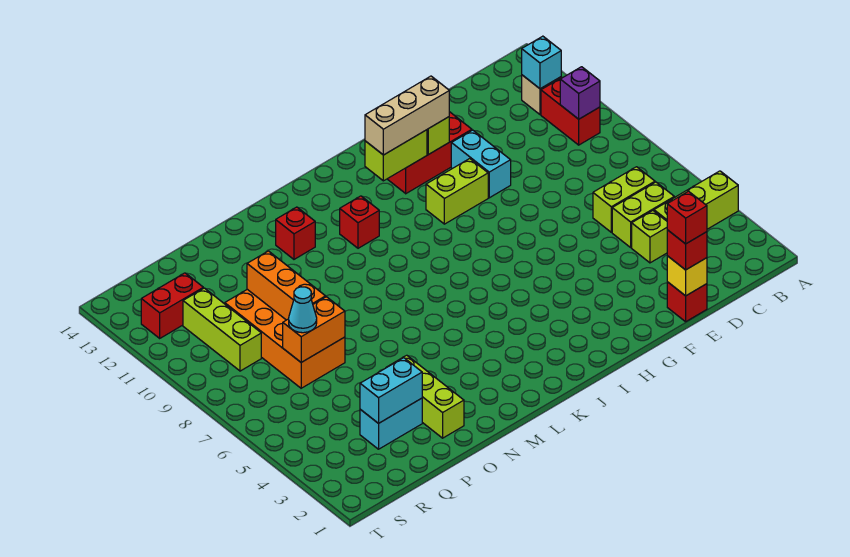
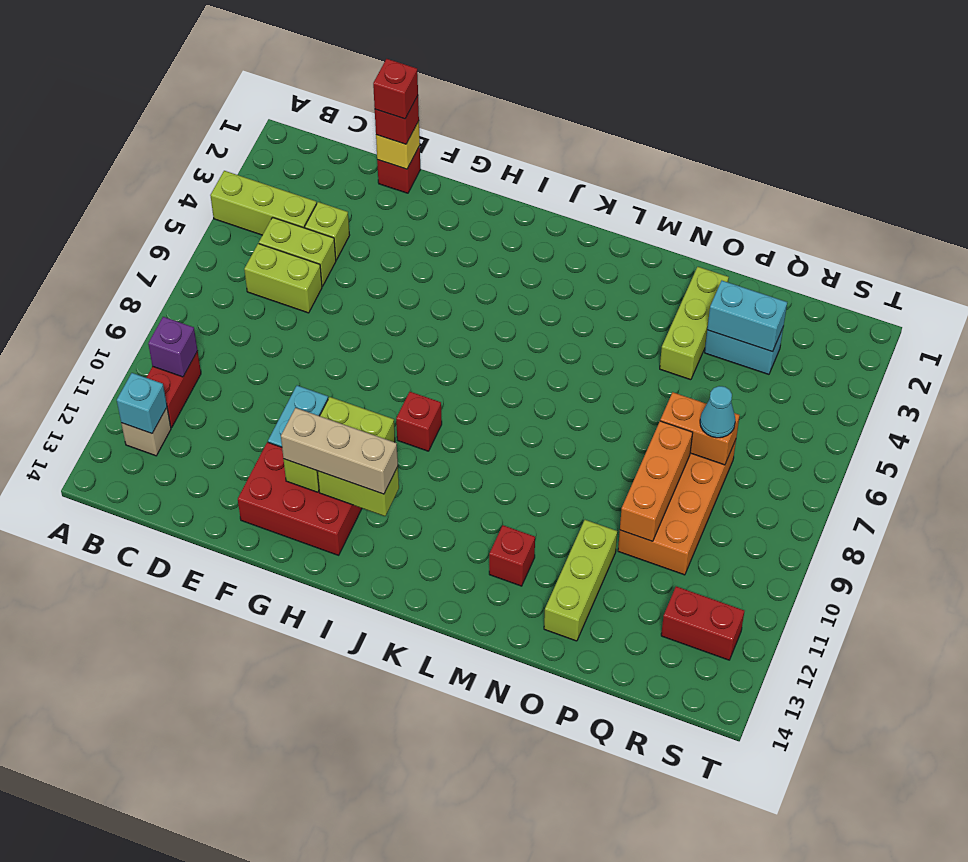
red 1x1 brick [340,196,379,248] -> red 1x1 brick moved to [396,392,442,451]
lime 1x3 brick [183,288,261,371] -> lime 1x3 brick moved to [544,520,617,641]

